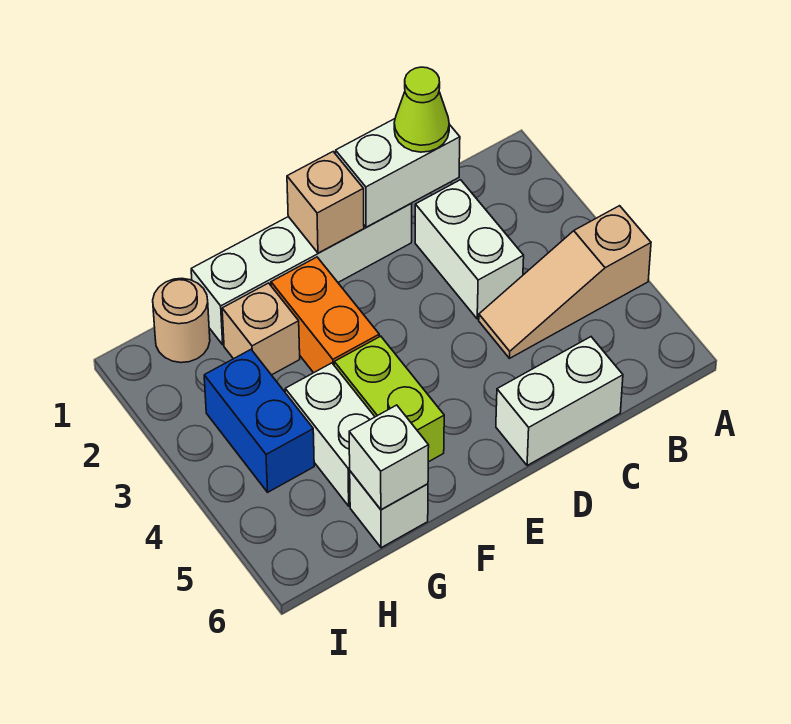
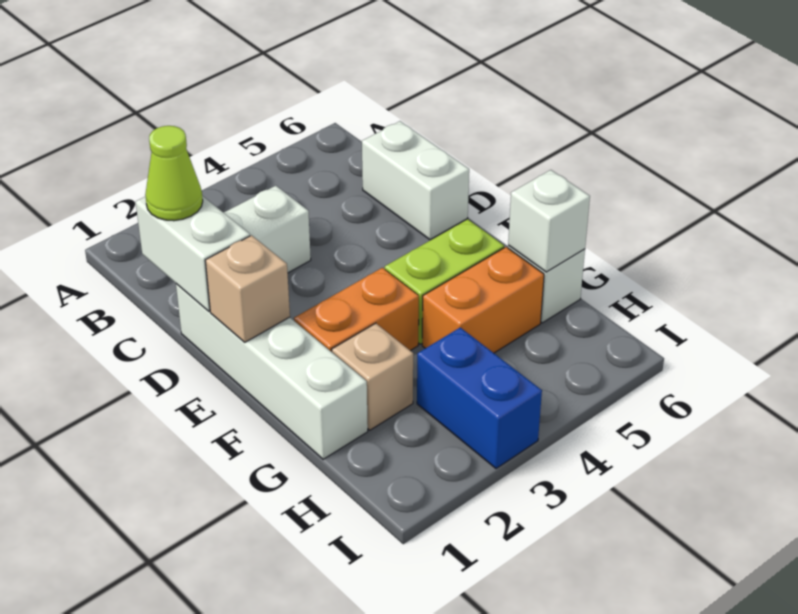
tan 1x3 slope [479,206,651,358] -> none
white 1x2 brick [285,363,375,506] -> orange 1x2 brick [422,247,544,353]
tan 1x1 round brick [153,278,210,363] -> none
blue 1x2 brick [204,350,314,492] -> blue 1x2 brick turned to [417,328,542,469]

